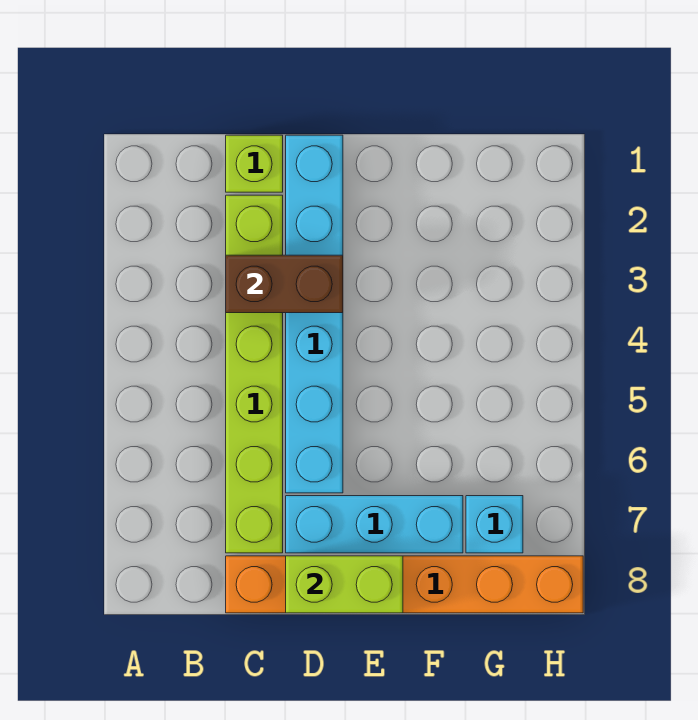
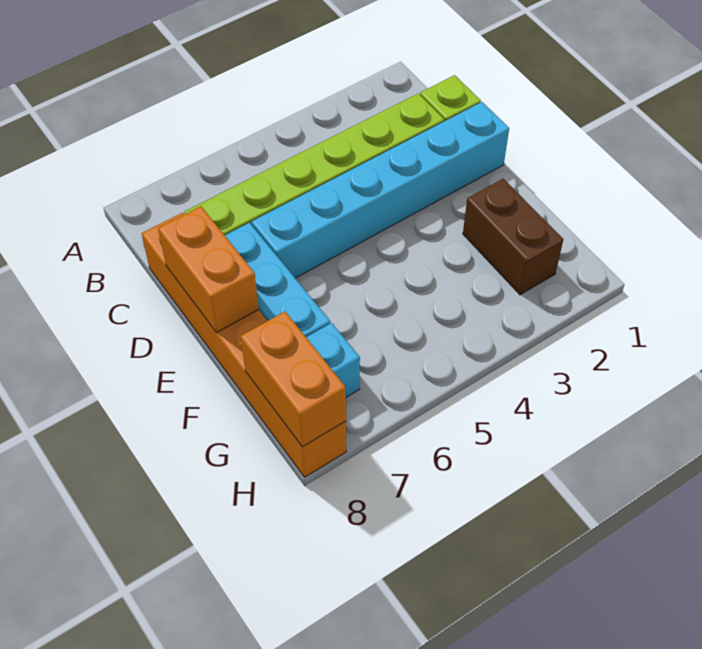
brown 1x2 brick [226,255,343,313] -> brown 1x2 brick moved to [463,179,563,295]
lime 1x2 brick [286,556,403,613] -> orange 1x2 brick [158,206,259,333]
none -> orange 1x2 brick [241,312,346,447]

